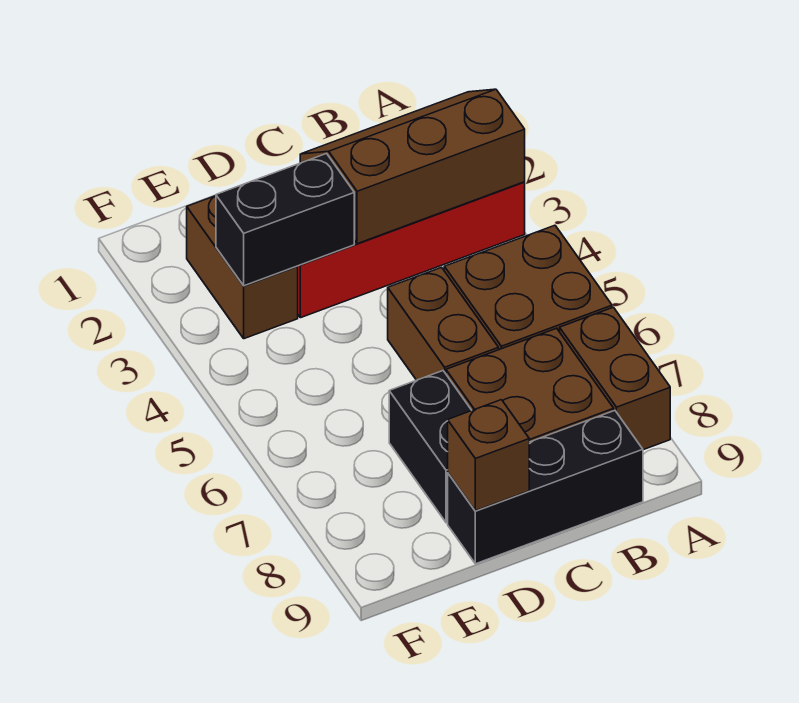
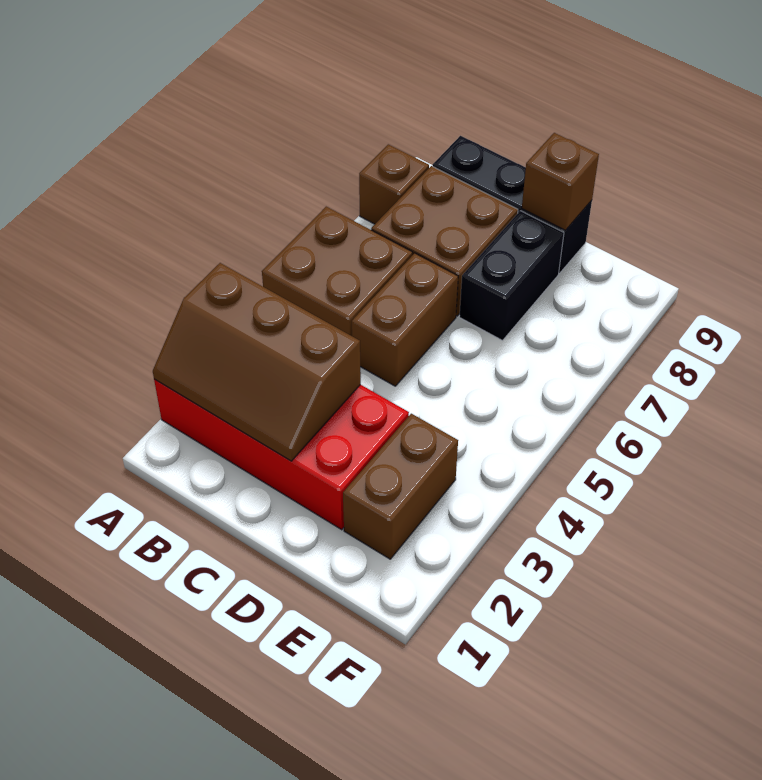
brown 1x2 brick [560,307,670,450] -> brown 1x1 brick [359,144,429,224]
black 1x2 brick [216,154,354,286] -> none

